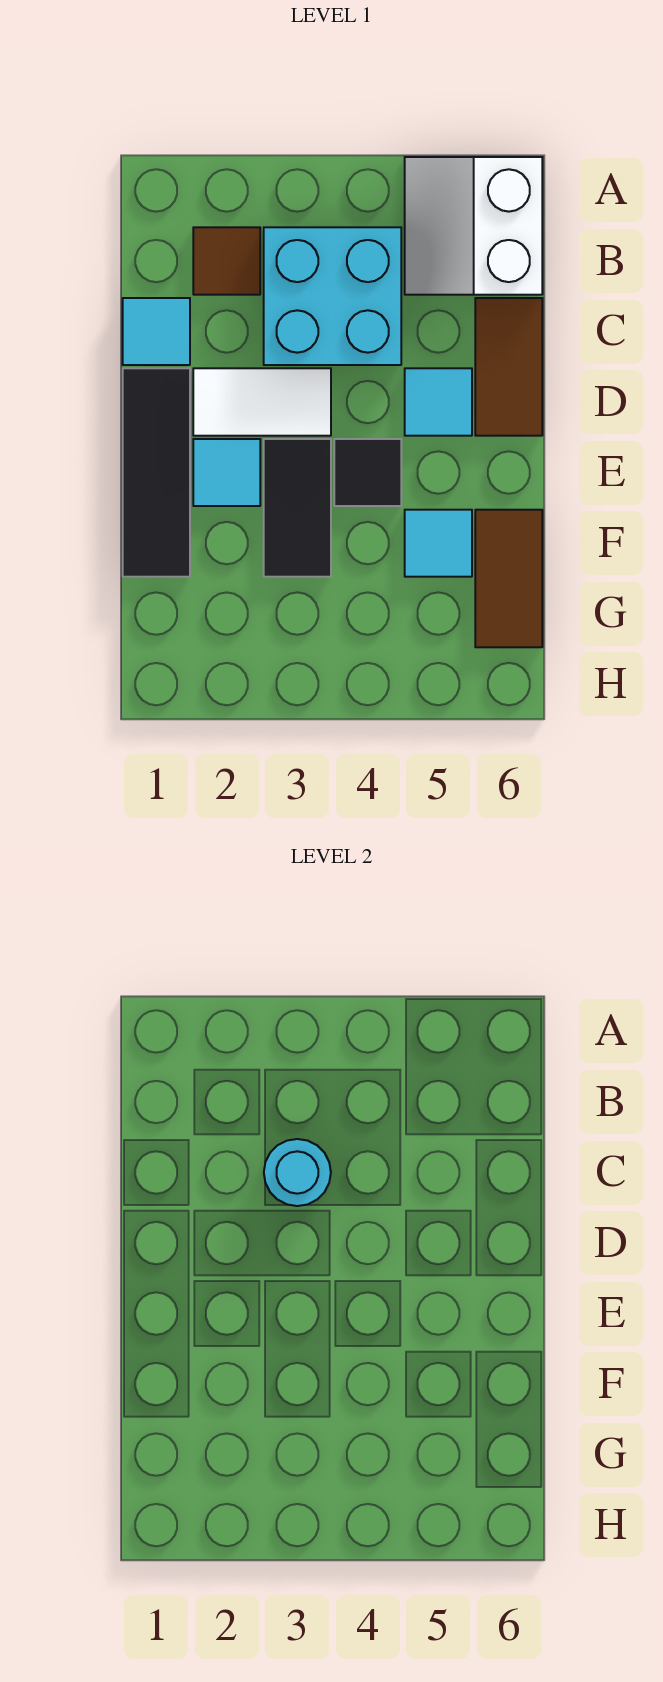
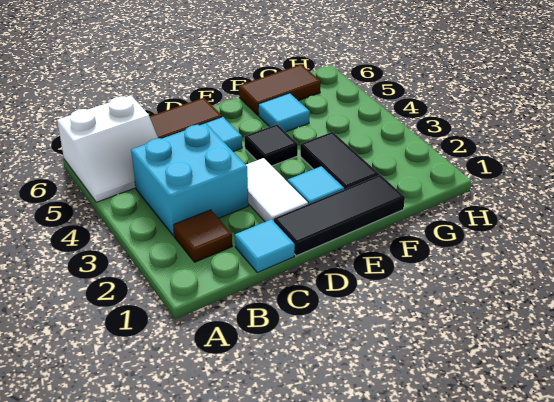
cyan 1x1 round brick [264,1139,331,1206] -> none
black 1x2 tile [264,439,331,577] -> black 1x2 tile turned to [300,132,379,189]

